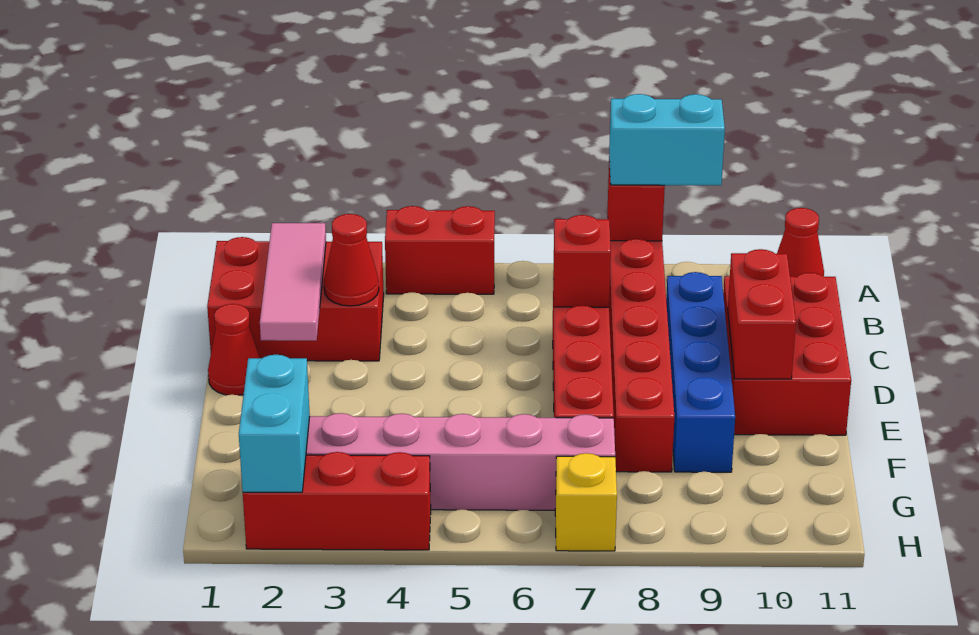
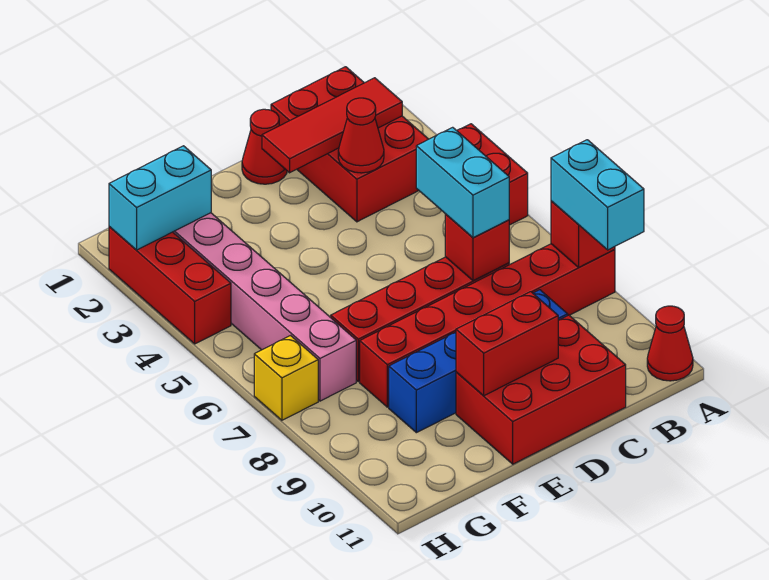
pink 1x3 tile [260,223,326,341] -> red 1x3 tile [262,78,402,173]
none -> cyan 1x2 brick [416,127,509,238]

